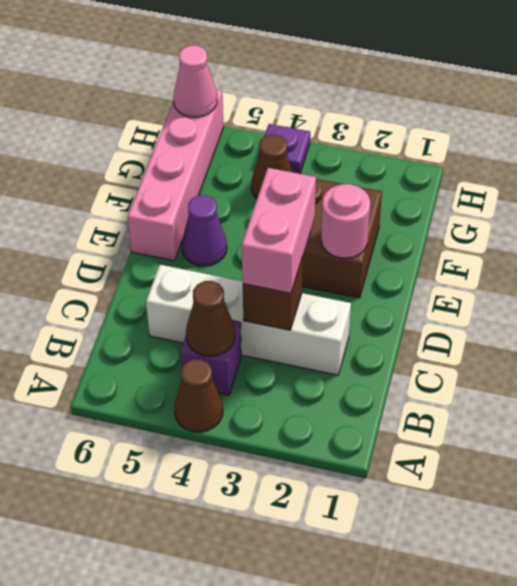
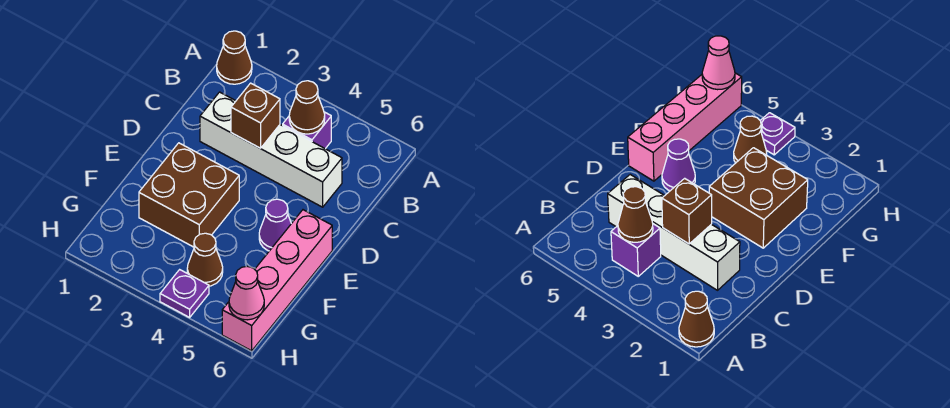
brown 1x1 cone [174,359,223,432] -> brown 1x1 cone moved to [217,31,252,84]
pink 1x2 brick [242,168,316,293] -> none
pink 1x1 round brick [321,184,370,258] -> none

